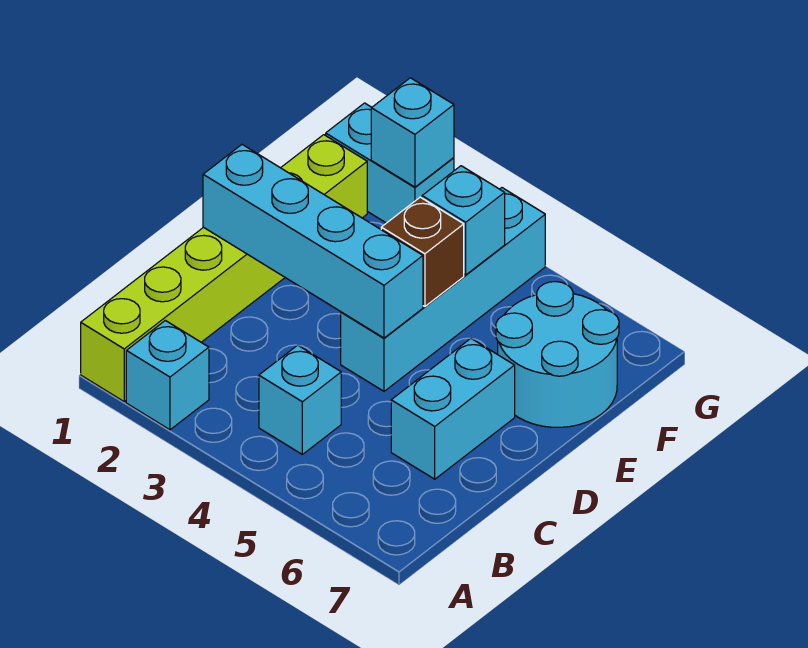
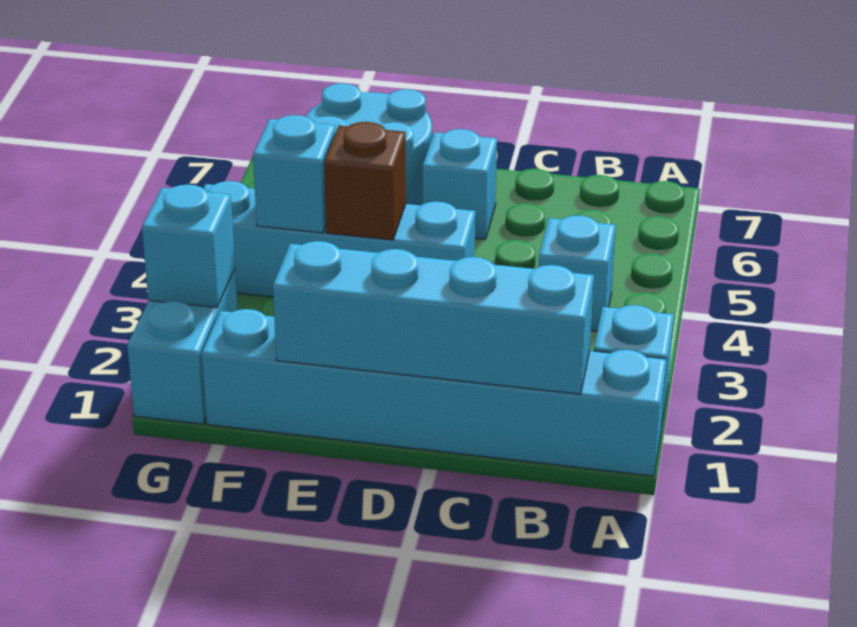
lime 1x6 brick [81,135,367,401] -> cyan 1x6 brick [201,309,667,476]
cyan 1x2 brick [391,339,515,479] -> cyan 1x1 brick [423,129,497,239]
cyan 1x4 brick [203,145,423,338] -> cyan 1x4 brick turned to [273,241,594,394]

